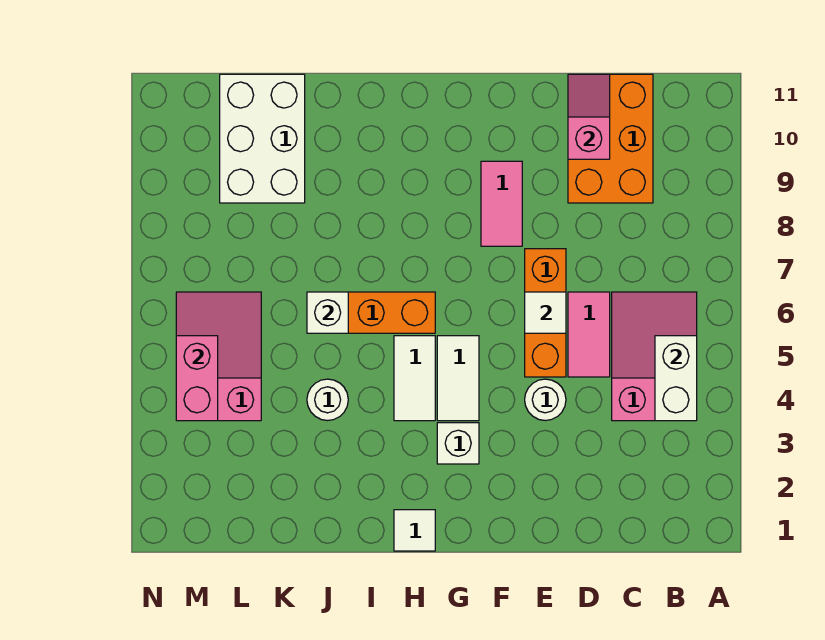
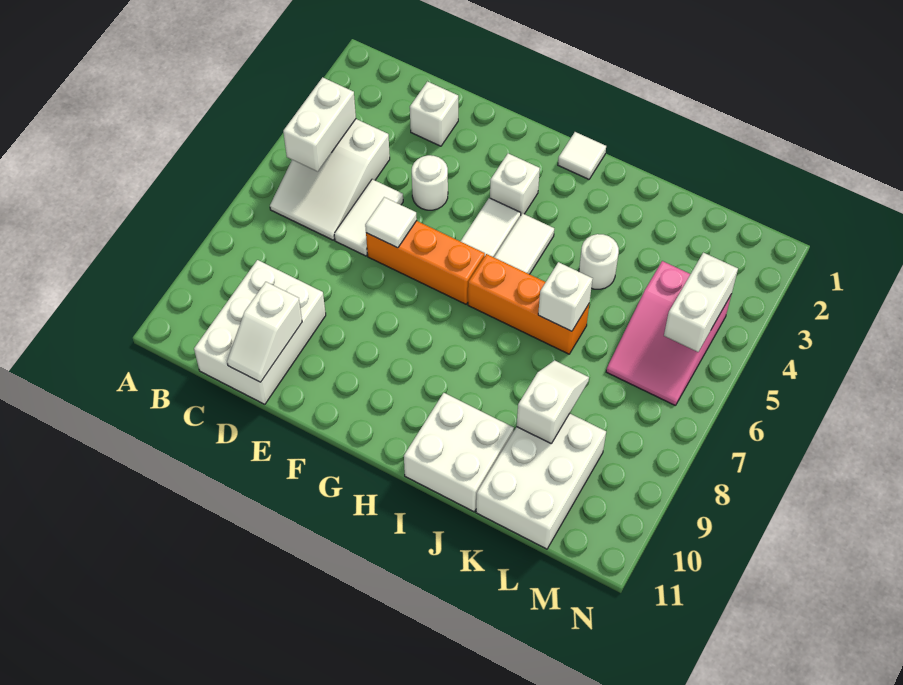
pink 2x3 slope [612,292,697,421] -> white 2x3 slope [270,119,390,240]
orange 2x3 brick [568,74,653,203] -> white 2x3 brick [194,260,326,404]
none -> white 1x1 brick [410,82,458,146]
pink 1x2 tile [568,292,610,377] -> white 1x2 tile [334,179,403,256]
pink 1x2 slope [568,74,610,159] -> white 1x2 slope [227,282,302,382]
orange 1x3 brick [525,249,566,377] -> orange 1x3 brick turned to [366,221,485,304]
pink 1x2 tile [481,161,522,246] -> none
none -> white 2x2 brick [404,393,514,512]
none -> white 1x2 slope [517,360,589,443]
pink 1x2 brick [176,336,218,421] -> white 1x2 brick [664,253,738,352]

